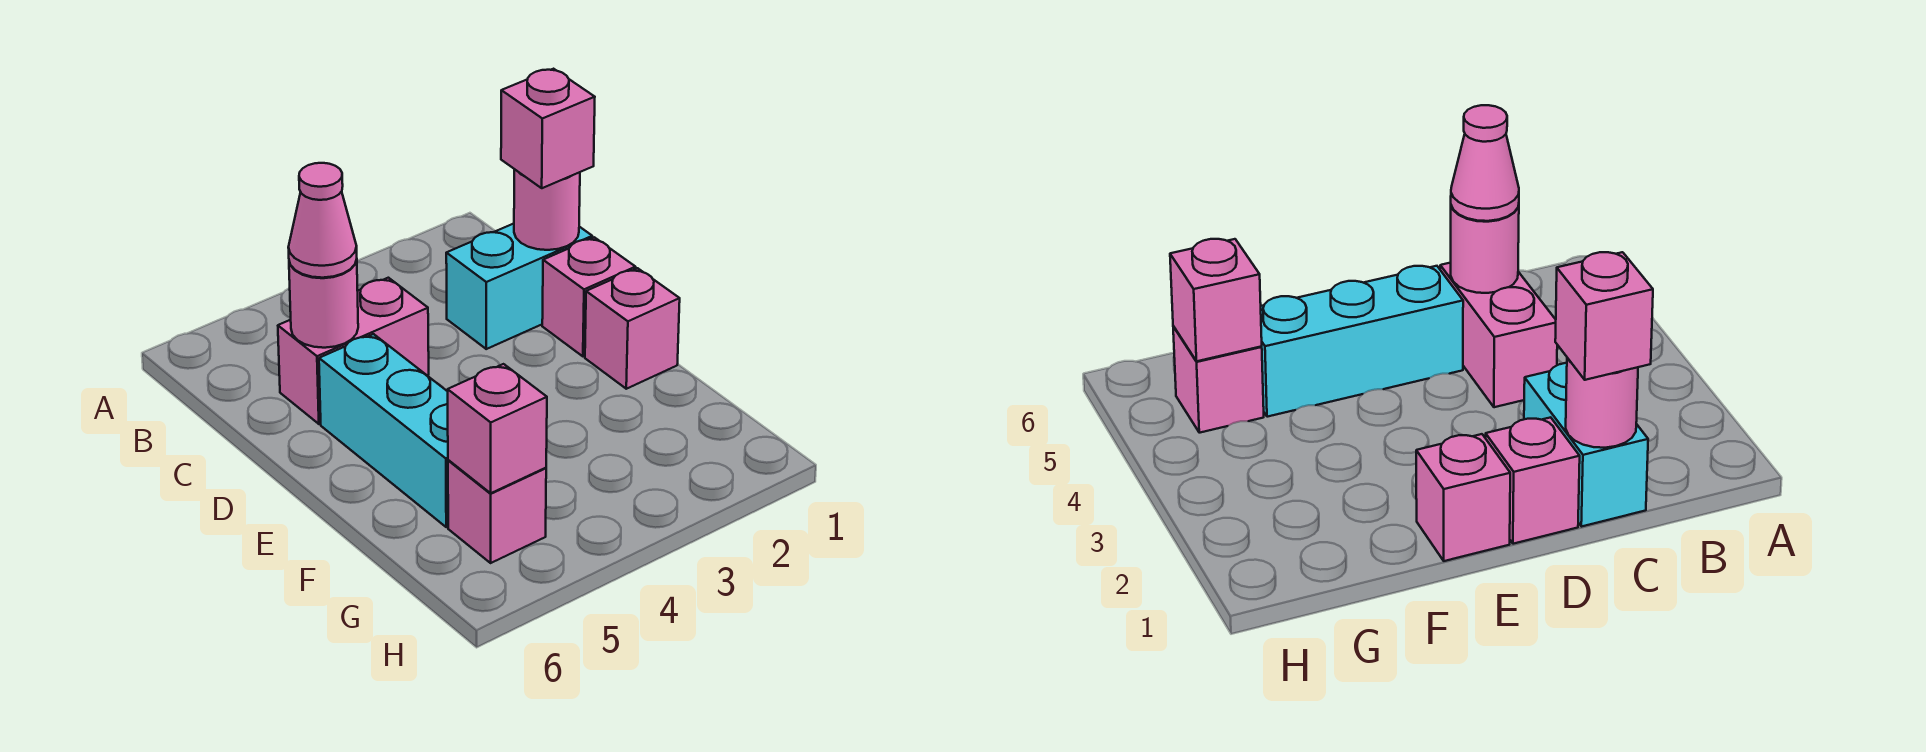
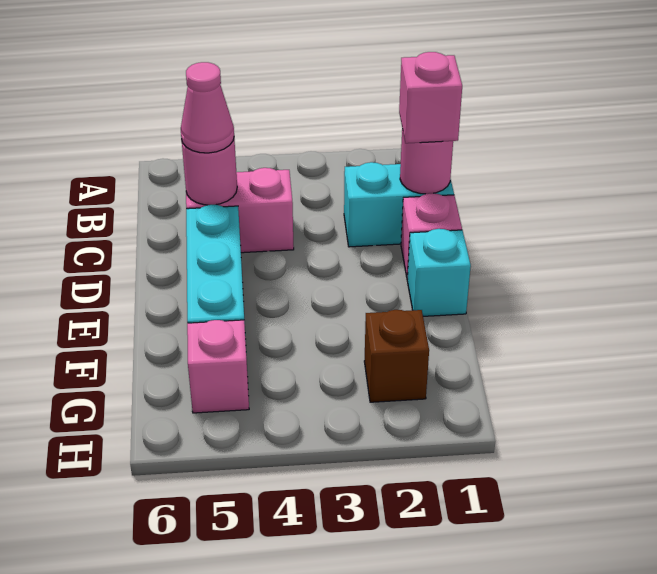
pink 1x1 brick [585,268,680,389] -> cyan 1x1 brick [407,229,471,316]
none -> brown 1x1 brick [364,310,429,402]
pink 1x1 brick [448,364,547,493] -> none

